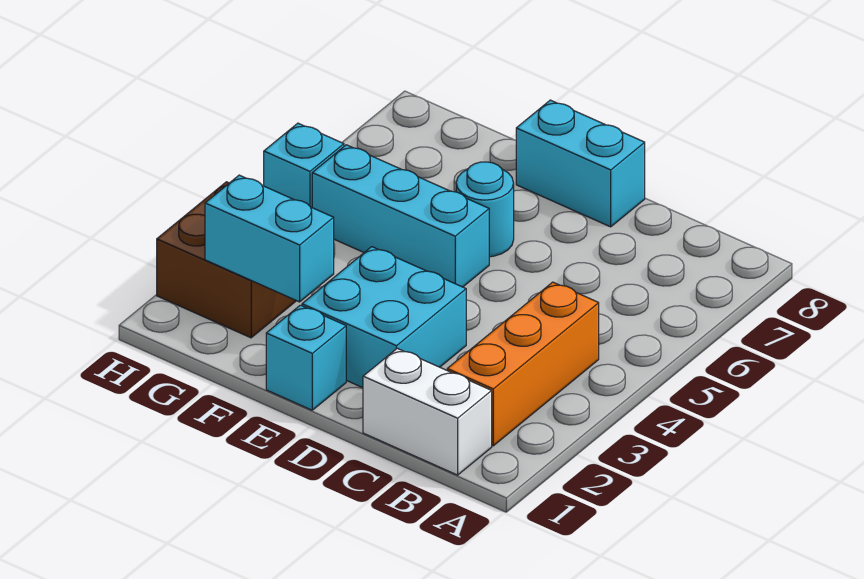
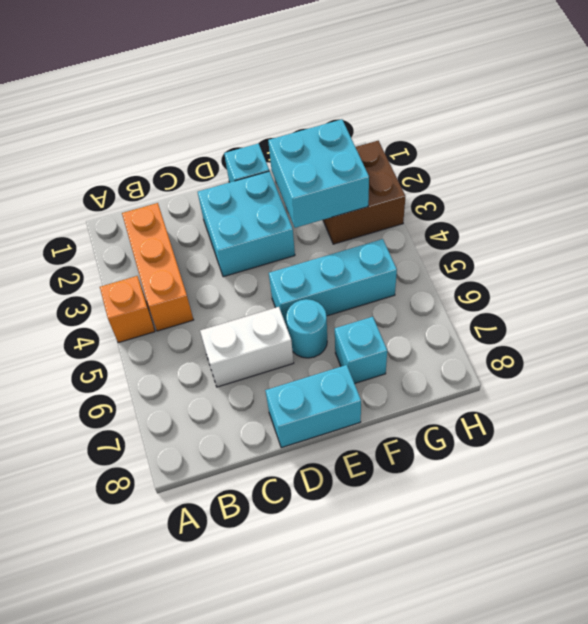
none -> orange 1x1 brick [100,276,155,343]
white 1x2 brick [363,348,492,475] -> white 1x2 brick moved to [200,307,294,387]
cyan 1x2 brick [205,175,334,302] -> cyan 2x2 brick [268,119,369,228]
cyan 1x1 brick [264,123,344,207] -> cyan 1x1 brick moved to [335,317,387,384]

